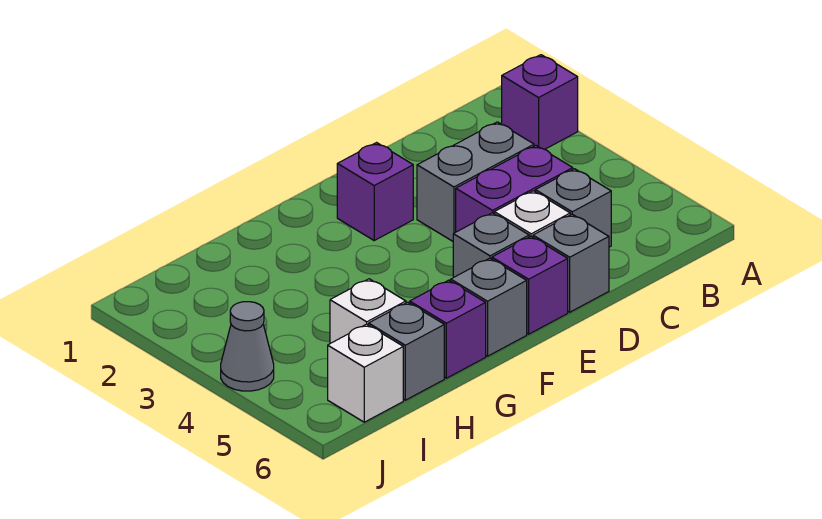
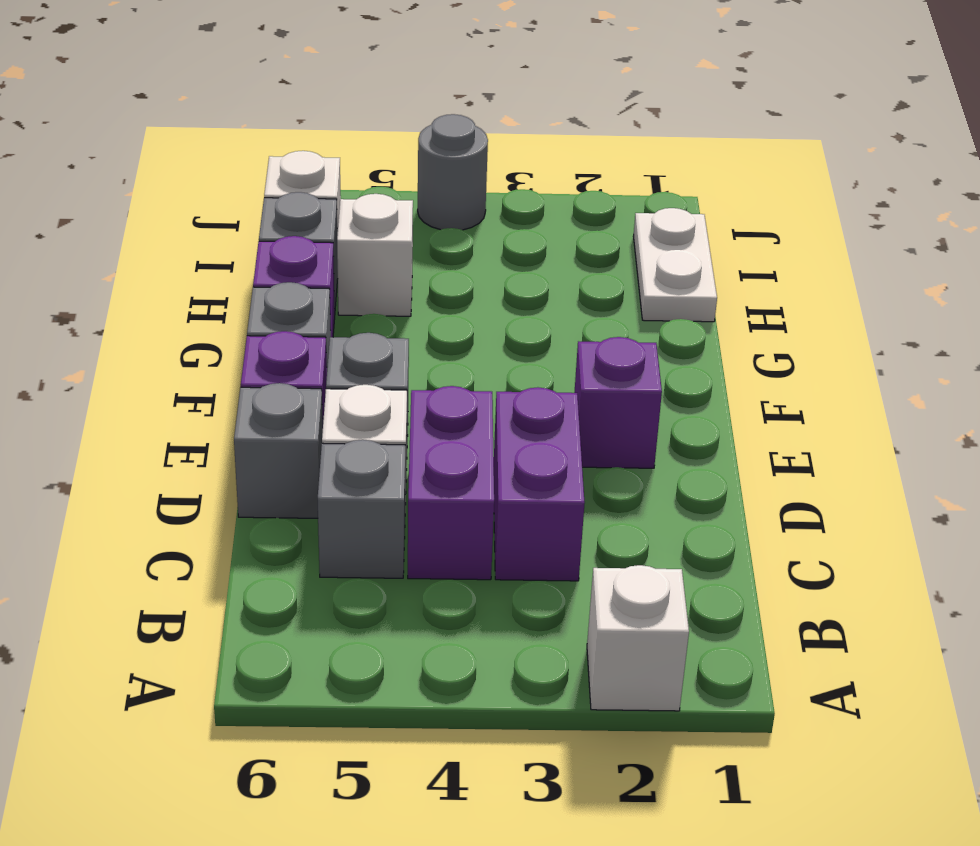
purple 1x1 brick [502,55,578,149] -> white 1x1 brick [587,565,689,711]
grey 1x2 brick [417,122,534,241] -> purple 1x2 brick [494,387,585,581]
none -> white 1x2 plate [633,208,717,322]
grey 1x1 cone [221,302,274,391] -> grey 1x1 round brick [418,114,488,230]

